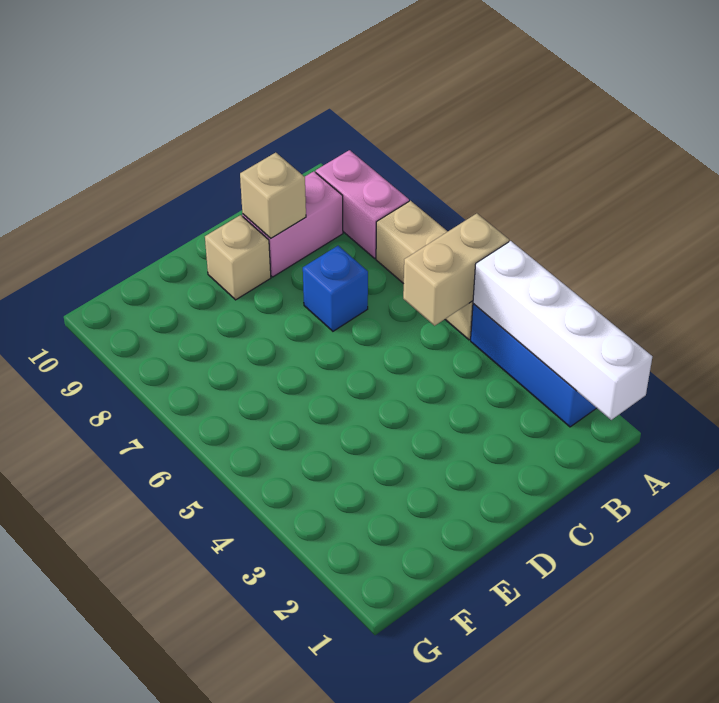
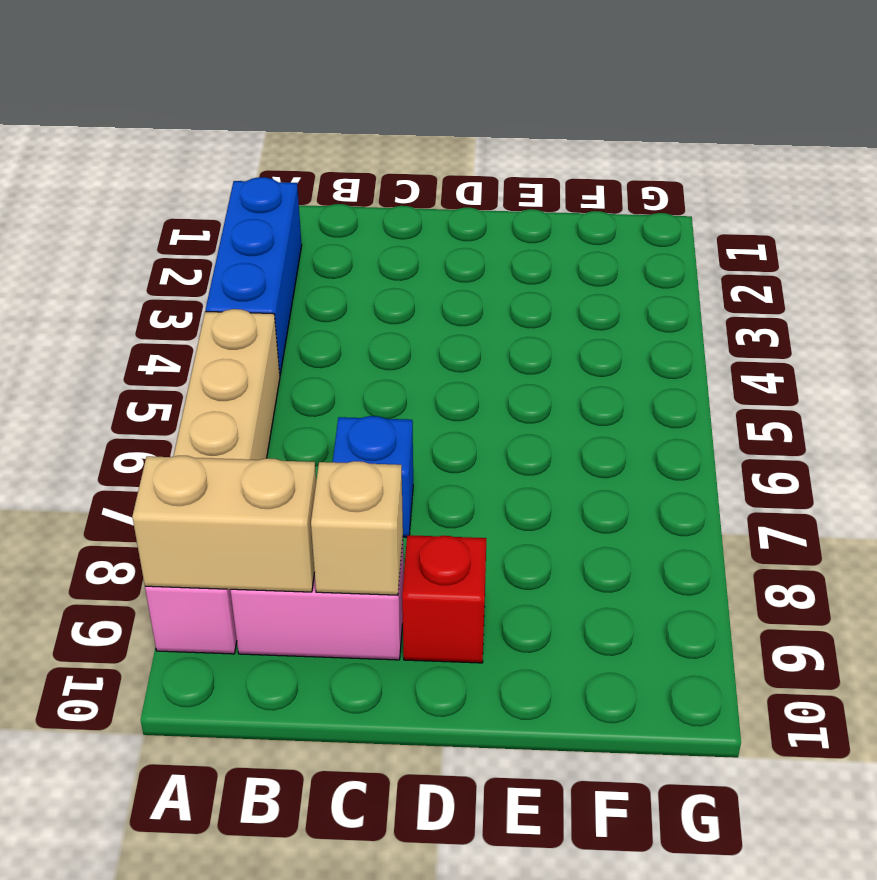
white 1x4 brick [473,241,652,420] -> none
tan 1x2 brick [403,213,509,326] -> tan 1x2 brick moved to [132,456,316,592]
tan 1x1 brick [205,215,271,300] -> red 1x1 brick [402,535,486,663]

